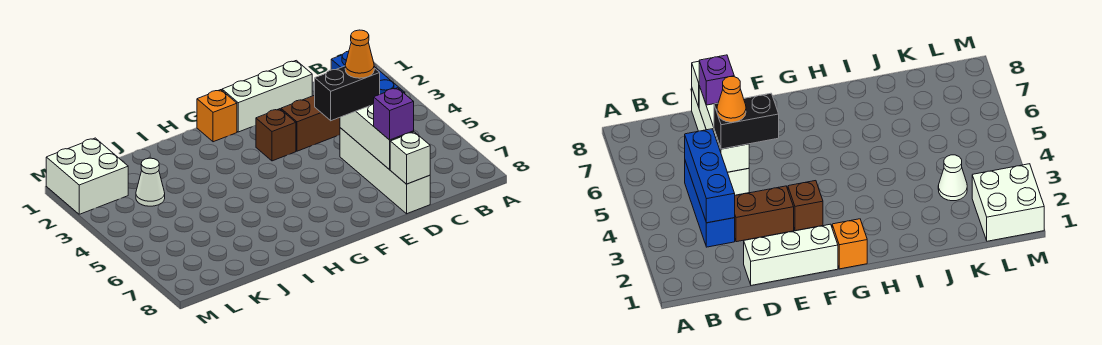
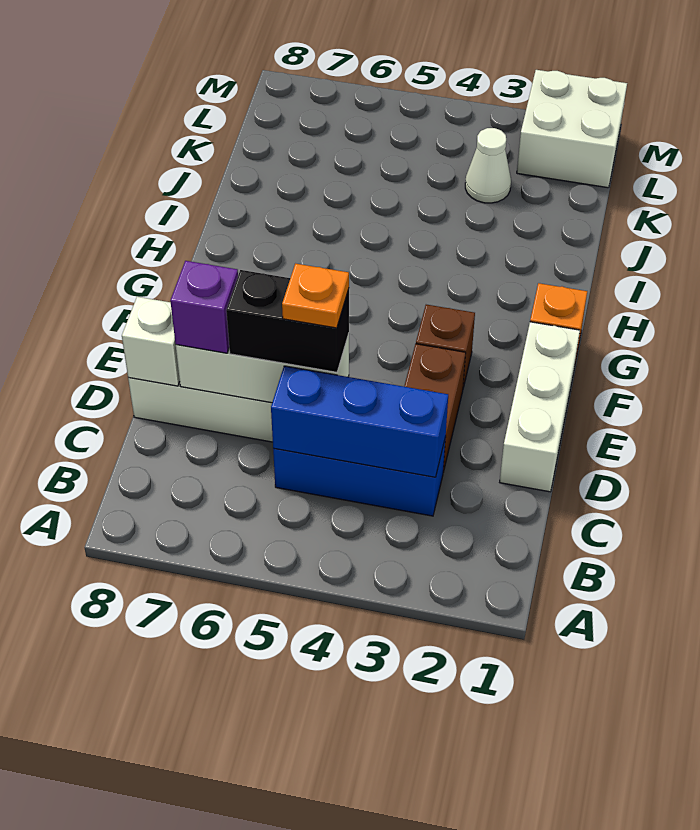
black 1x2 brick [315,66,380,121] -> black 1x2 brick turned to [226,270,349,372]
orange 1x1 cone [345,30,374,78] -> orange 1x1 plate [282,264,349,328]

